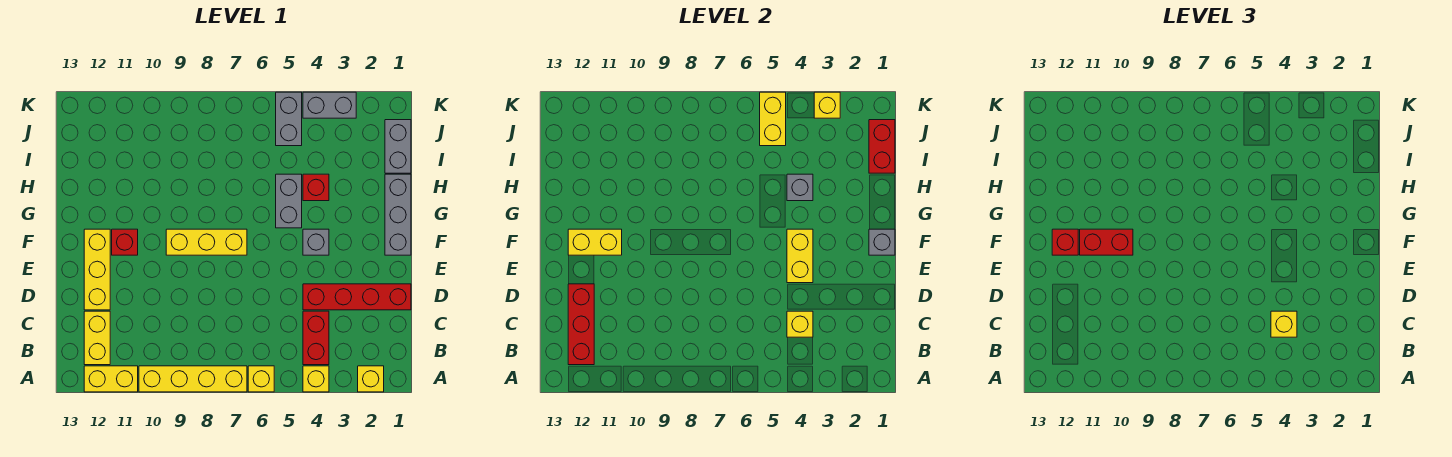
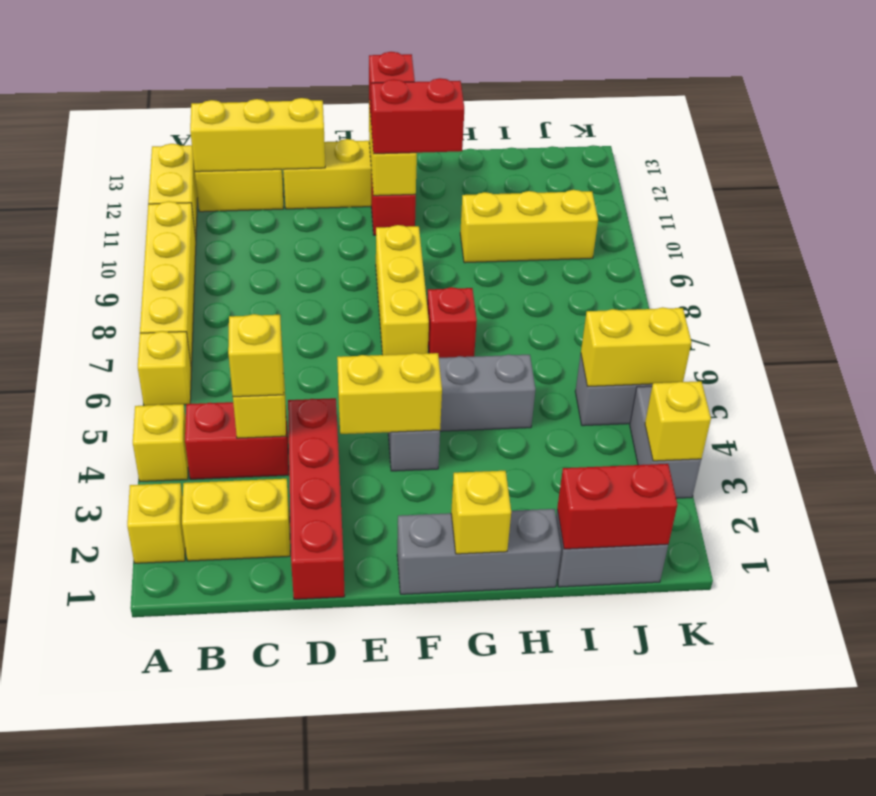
none -> yellow 1x2 brick [182,479,290,561]
red 1x3 brick [568,284,594,365] -> yellow 1x3 brick [190,98,325,172]
grey 1x1 brick [869,229,895,255] -> none
red 1x2 brick [1080,229,1133,255] -> red 1x2 brick turned to [371,78,464,154]
none -> yellow 1x1 brick [451,471,511,554]
red 1x1 brick [303,174,329,201] -> red 1x1 brick moved to [427,287,477,358]
grey 1x1 brick [787,174,813,201] -> none
none -> yellow 1x3 brick [460,190,598,263]

